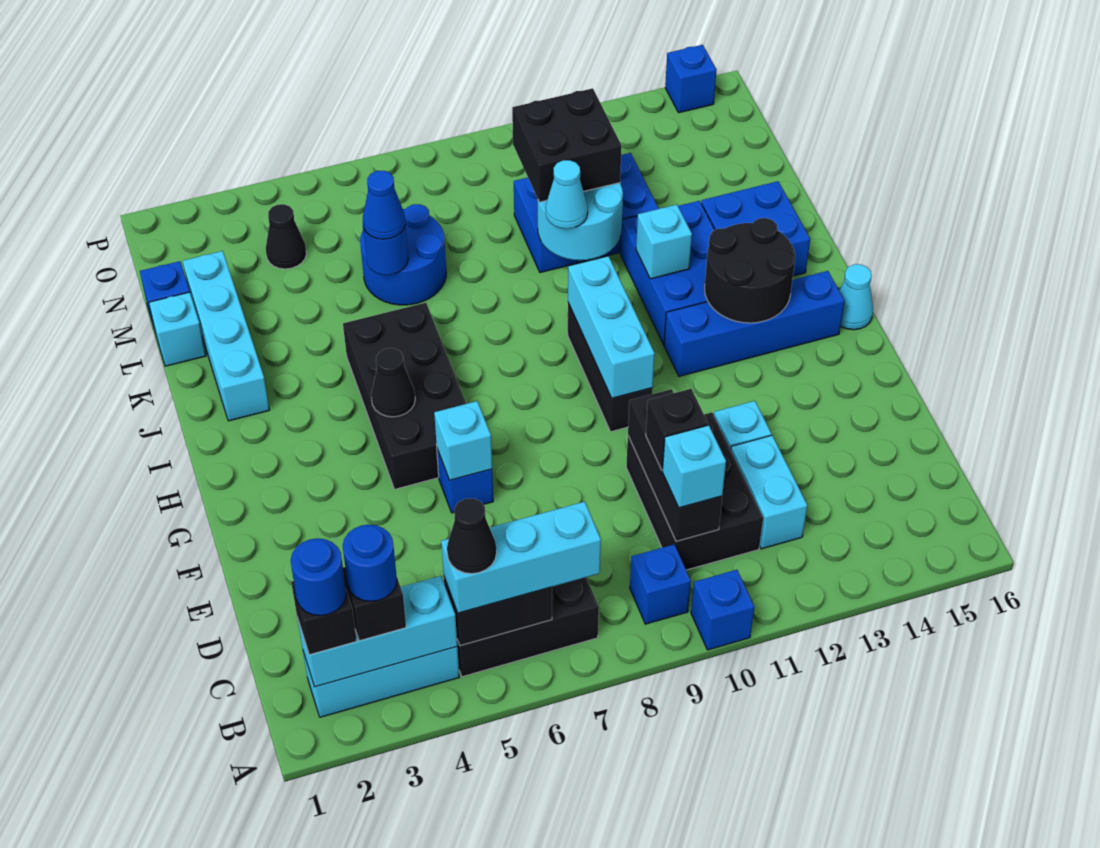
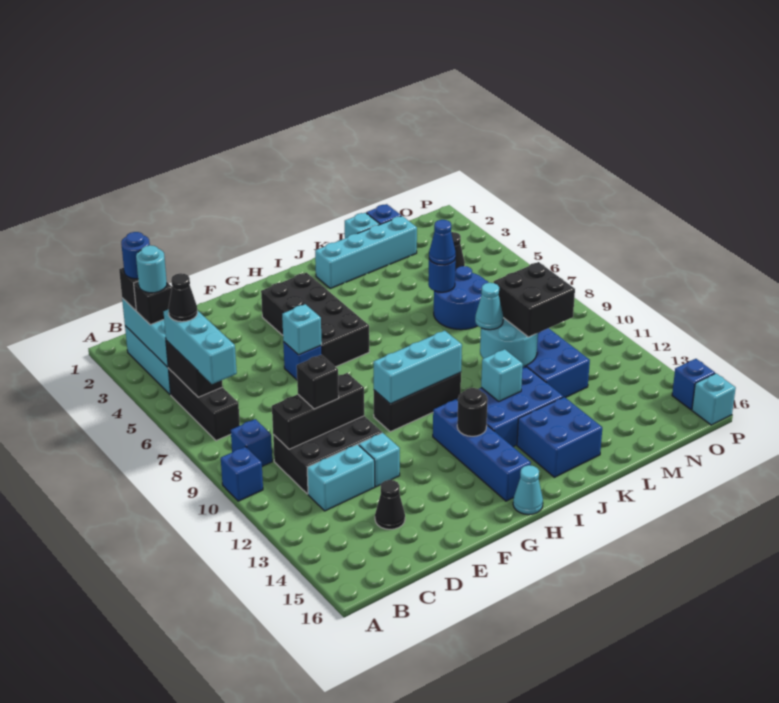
blue 1x1 round brick [343,525,397,601] -> cyan 1x1 round brick [136,245,167,293]
cyan 1x1 brick [662,425,726,508] -> cyan 1x1 brick moved to [692,373,736,425]
black 2x4 brick [343,303,466,489] -> black 2x4 brick turned to [261,273,369,367]
black 1x1 cone [371,348,415,417] -> black 1x1 cone moved to [375,480,405,529]
black 2x2 round brick [705,218,795,323] -> black 1x1 round brick [457,388,488,436]

